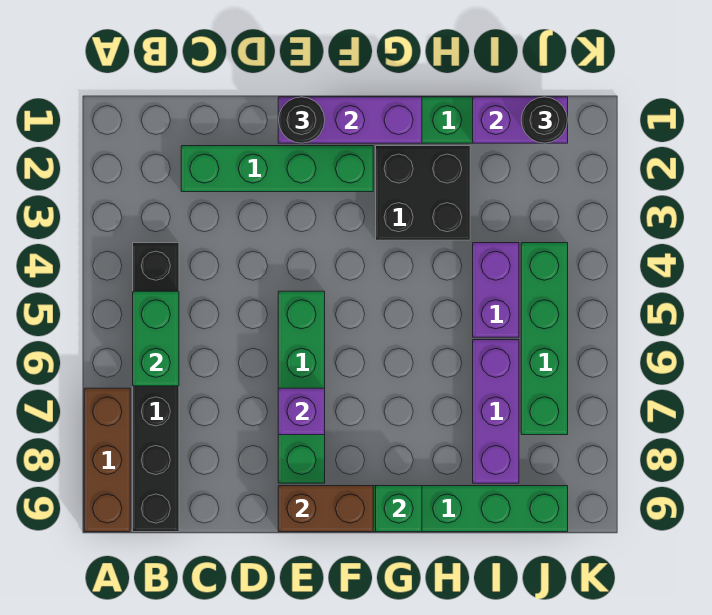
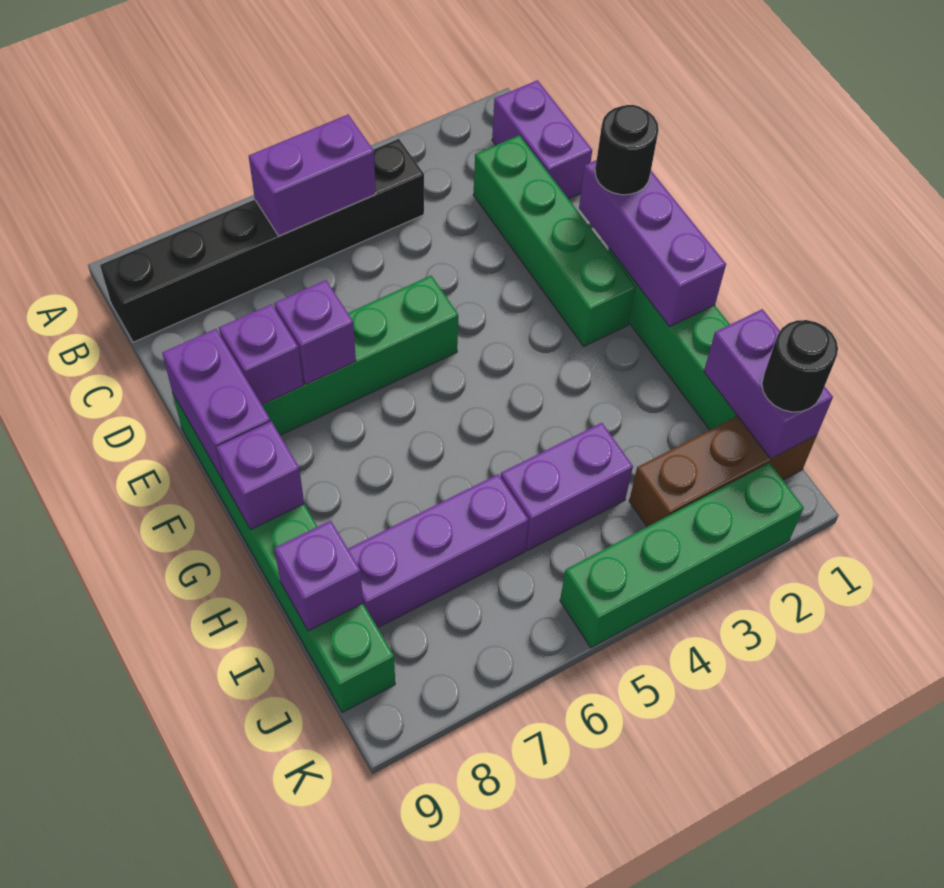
brown 1x3 brick [84,388,130,532] -> brown 1x3 brick moved to [629,416,817,527]
none -> purple 1x2 brick [492,80,592,199]
green 1x2 brick [133,291,179,386] -> purple 1x2 brick [249,115,376,236]
none -> purple 1x1 brick [219,304,303,405]
brown 1x2 brick [278,486,373,532] -> purple 1x2 brick [162,329,271,481]
black 2x2 brick [376,146,470,240] -> none
green 1x1 brick [376,486,422,532] -> purple 1x1 brick [216,421,304,529]
none -> purple 1x1 brick [274,520,363,631]
green 1x4 brick [521,243,568,435] -> green 1x4 brick moved to [560,463,804,648]

